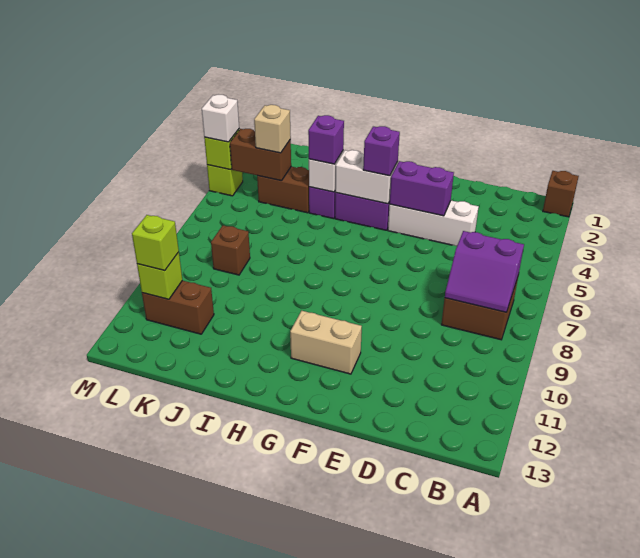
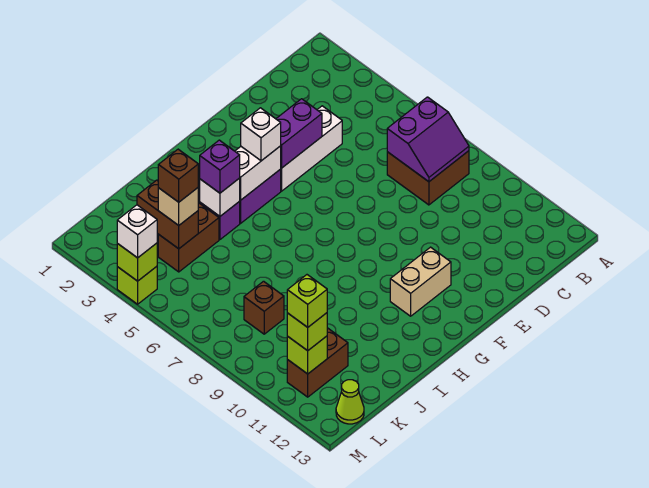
brown 1x1 brick [543,171,579,217] -> brown 1x1 brick moved to [158,149,198,202]
purple 1x1 brick [363,126,400,176] -> white 1x1 brick [241,108,281,161]
brown 1x2 brick [230,129,291,181] -> brown 1x2 brick turned to [137,180,198,249]
none -> lime 1x1 brick [287,275,327,327]
none -> lime 1x1 cone [336,380,364,424]

